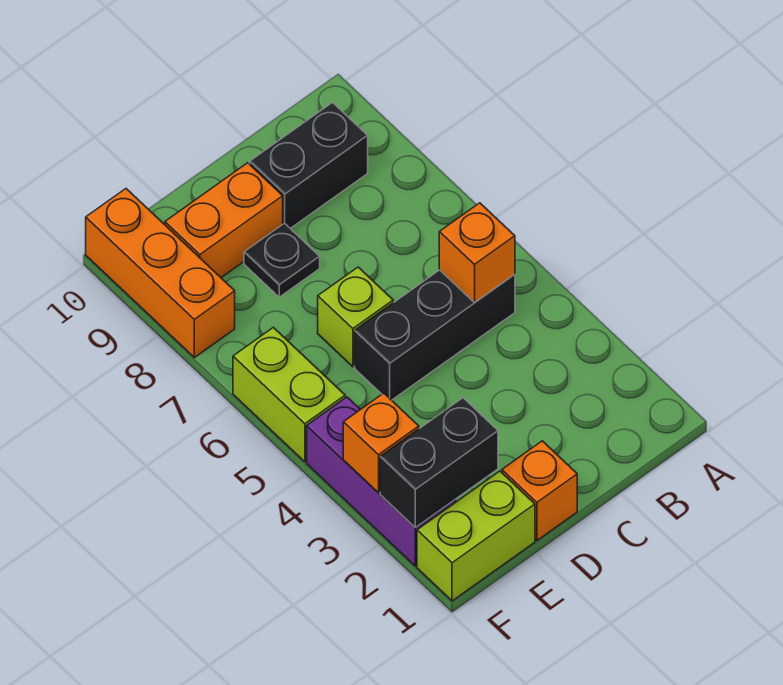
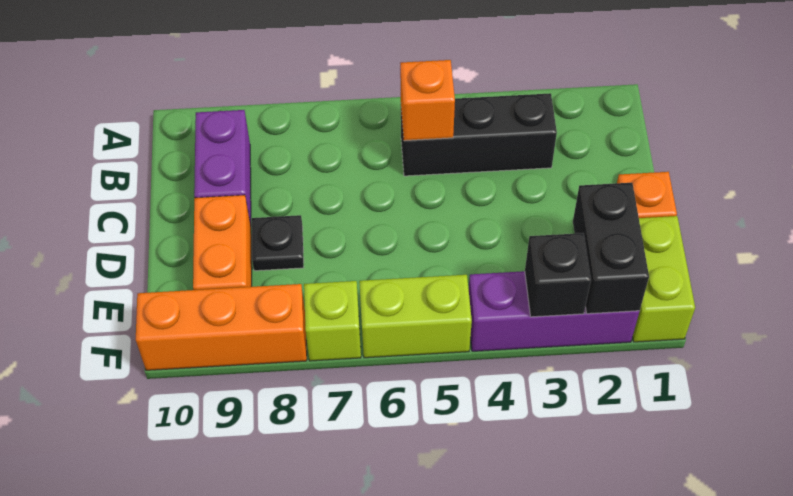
black 1x3 brick [355,270,515,400] -> black 1x3 brick turned to [401,93,557,176]
black 1x2 brick [250,103,368,228] -> purple 1x2 brick [194,110,251,225]
lime 1x1 brick [318,267,393,367] -> lime 1x1 brick moved to [304,281,361,361]
orange 1x1 brick [343,393,419,493] -> black 1x1 brick [525,233,591,317]

